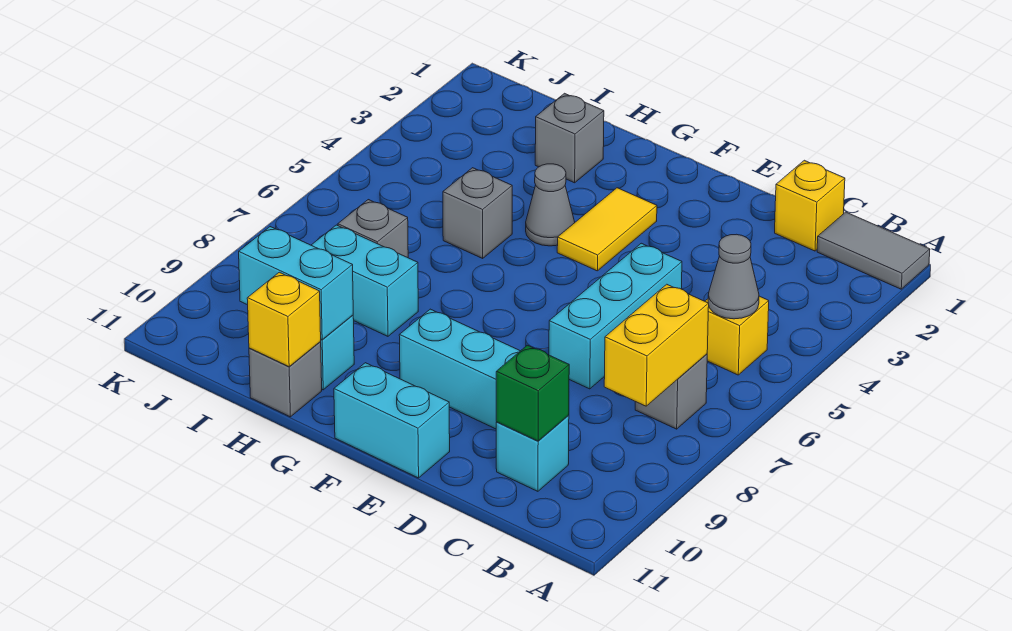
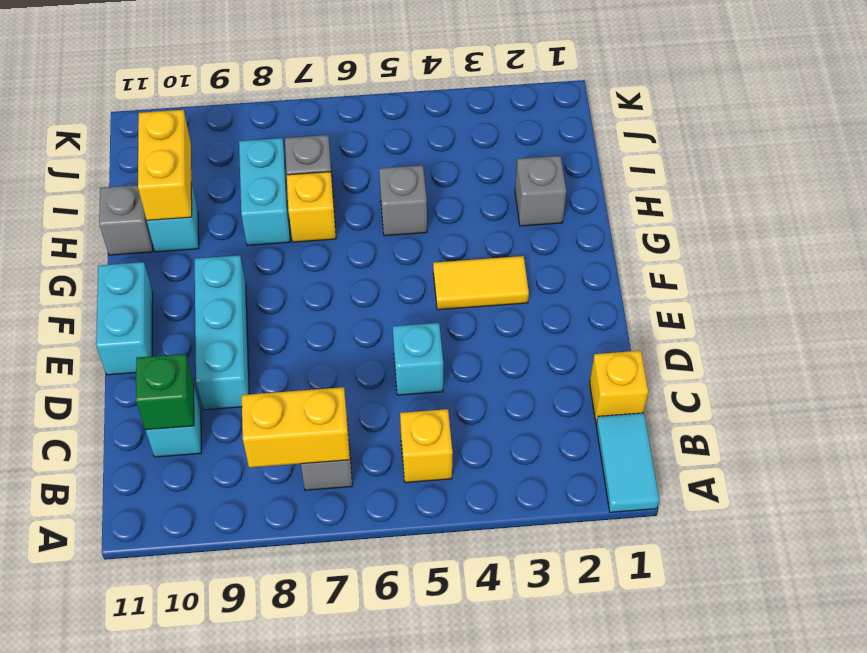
grey 1x2 tile [817,212,930,289] -> cyan 1x2 tile [596,413,659,512]
grey 1x1 cone [708,234,759,319] -> none
cyan 1x3 brick [549,243,682,389] -> cyan 1x1 brick [393,323,443,395]
grey 1x1 cone [526,164,575,246] -> none
cyan 1x2 brick [239,227,353,340] -> yellow 1x2 brick [138,110,192,220]
yellow 1x1 brick [247,272,321,367] -> yellow 1x1 brick moved to [287,172,336,242]

